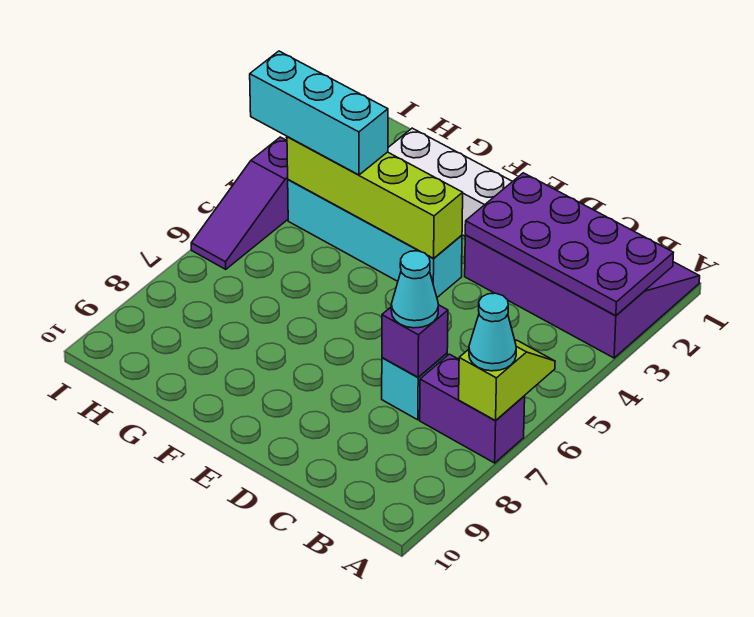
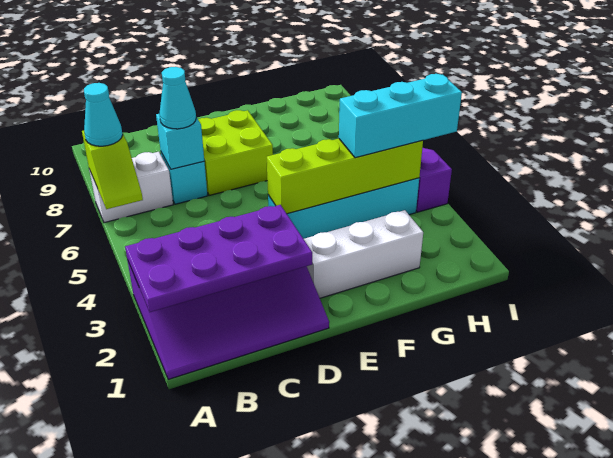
purple 1x2 brick [420,354,525,463] -> white 1x2 brick [89,152,173,223]
purple 1x1 brick [382,305,448,377] -> cyan 1x1 brick [156,114,204,169]
none -> lime 2x2 brick [198,110,273,196]

